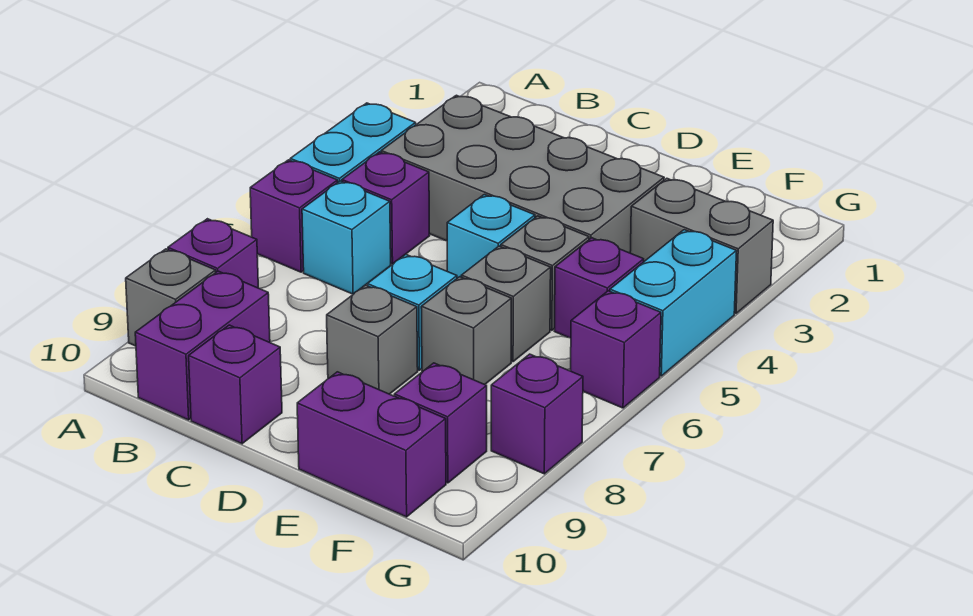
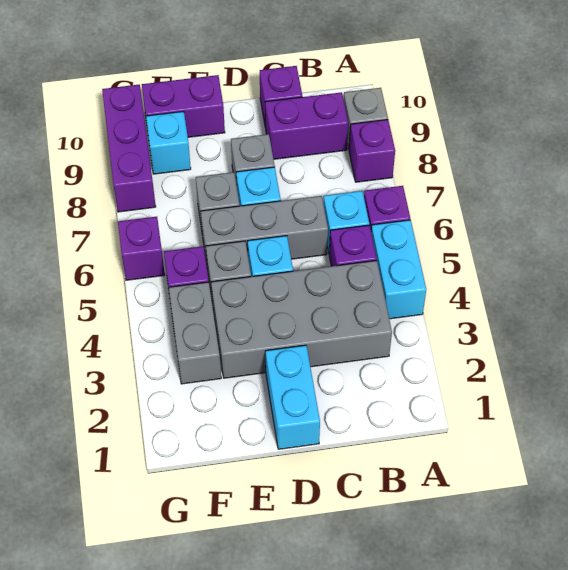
purple 1x2 brick [135,271,270,420] -> purple 1x2 brick turned to [265,92,348,159]
grey 1x1 brick [461,246,551,362] -> grey 1x3 brick [201,196,328,263]
grey 1x2 brick [630,178,773,313] -> grey 1x2 brick turned to [169,282,221,384]
purple 1x1 brick [394,363,487,483] -> cyan 1x1 brick [146,111,191,174]
cyan 1x2 brick [610,230,736,376] -> cyan 1x2 brick moved to [266,345,320,449]
purple 1x1 brick [491,354,583,474] -> purple 1x3 brick [102,85,156,212]

